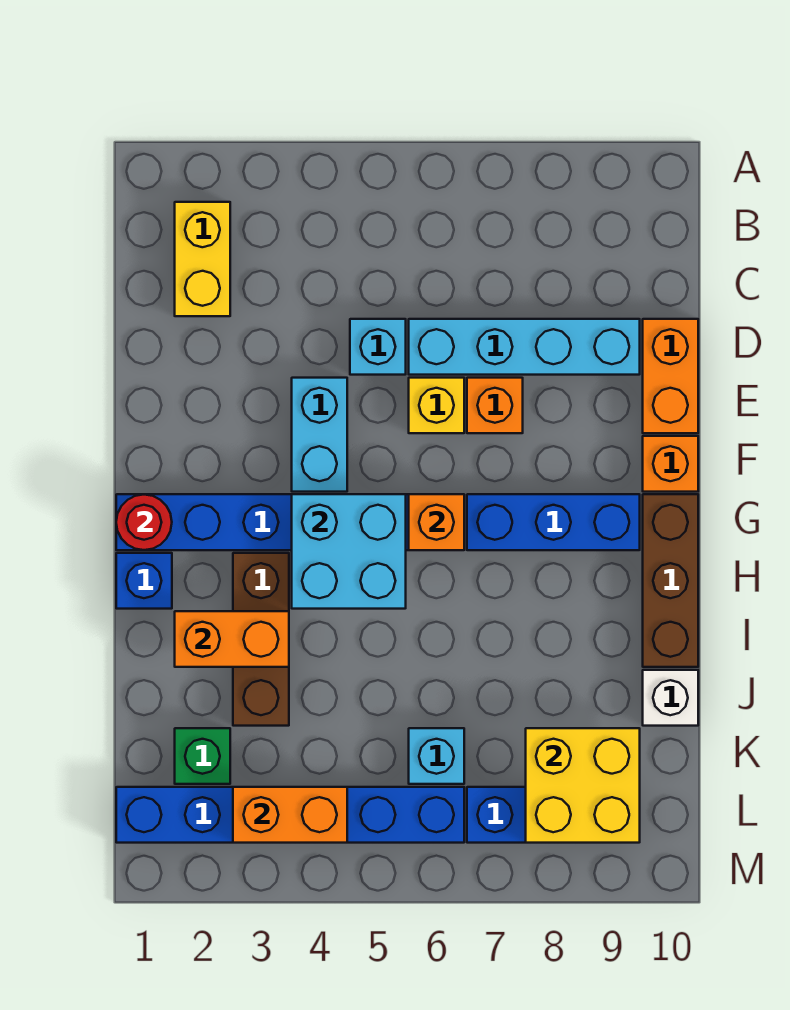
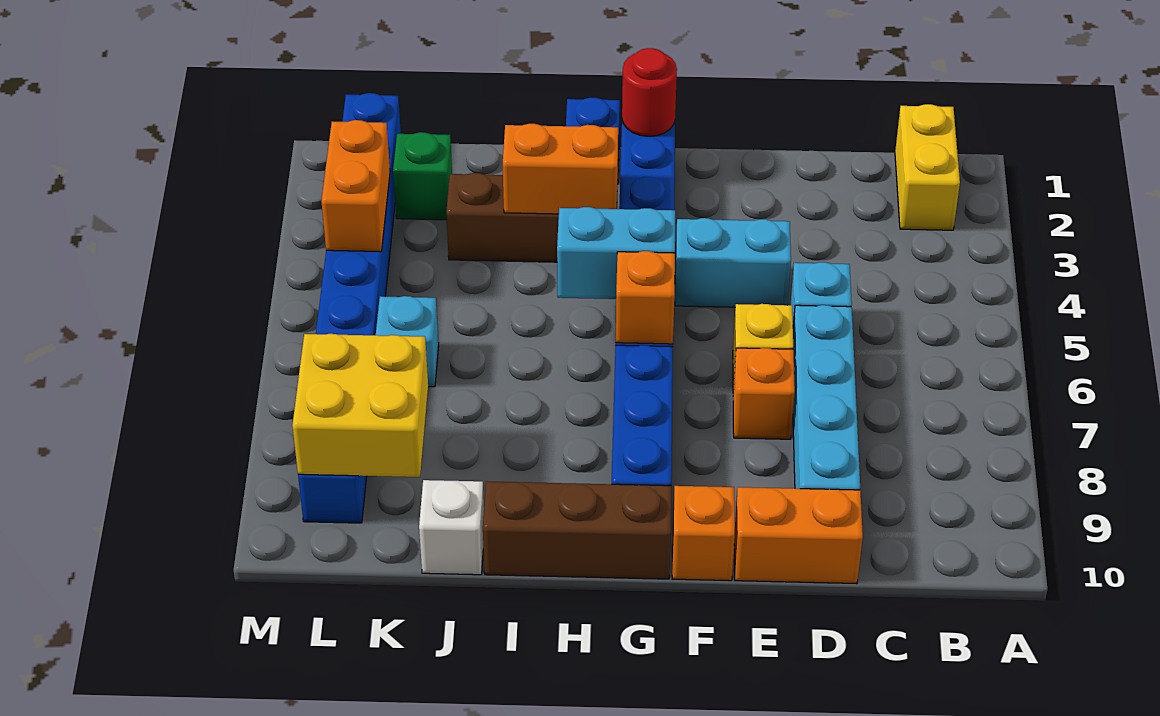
yellow 1x2 brick [175,202,230,316] -> yellow 1x2 brick turned to [895,104,960,230]
cyan 2x2 brick [292,494,406,609] -> cyan 1x2 brick [557,207,675,299]
orange 1x2 brick [175,611,289,667] -> orange 1x2 brick turned to [503,124,618,214]

